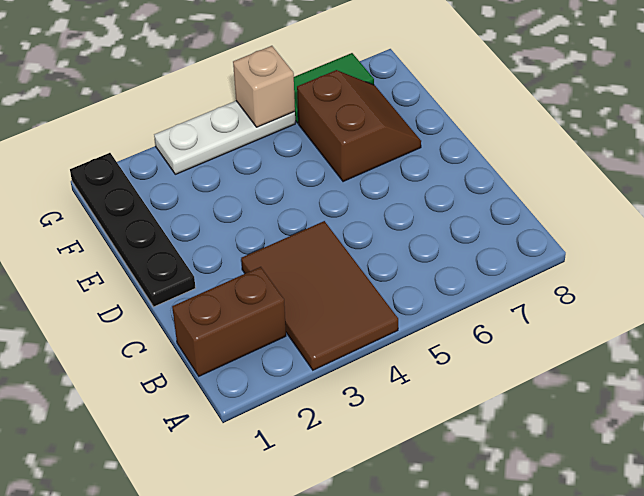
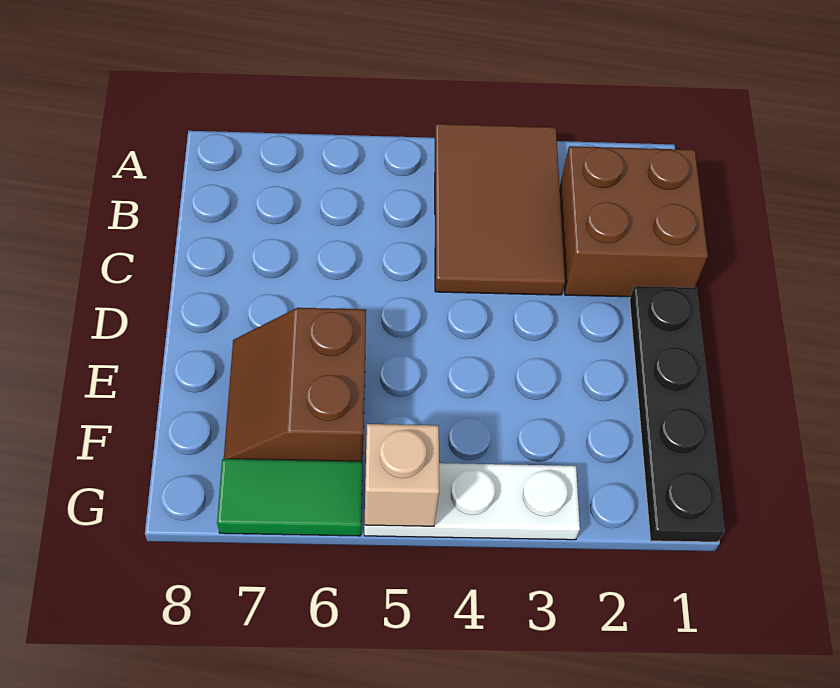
brown 1x2 brick [172,267,286,376] -> brown 2x2 brick [560,146,708,297]

